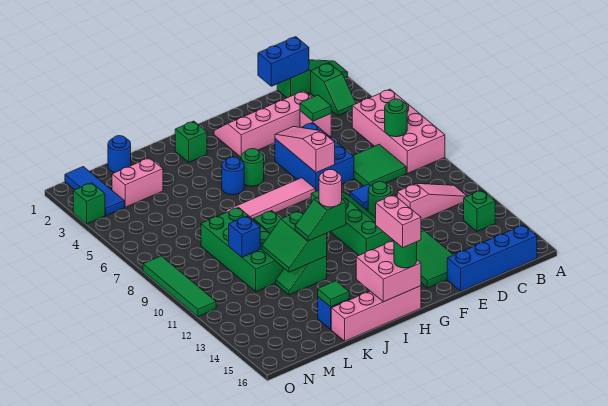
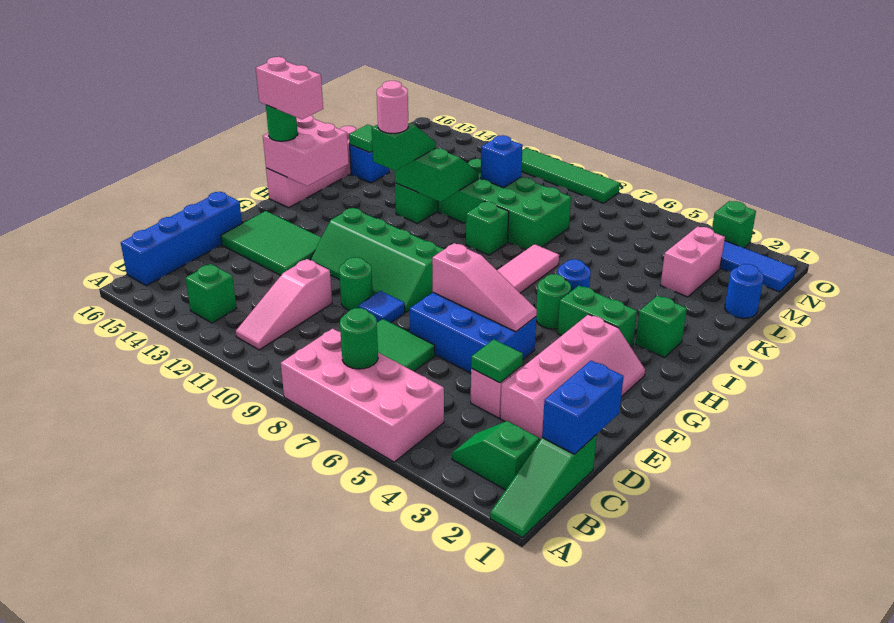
none -> green 1x2 brick [558,286,637,347]

